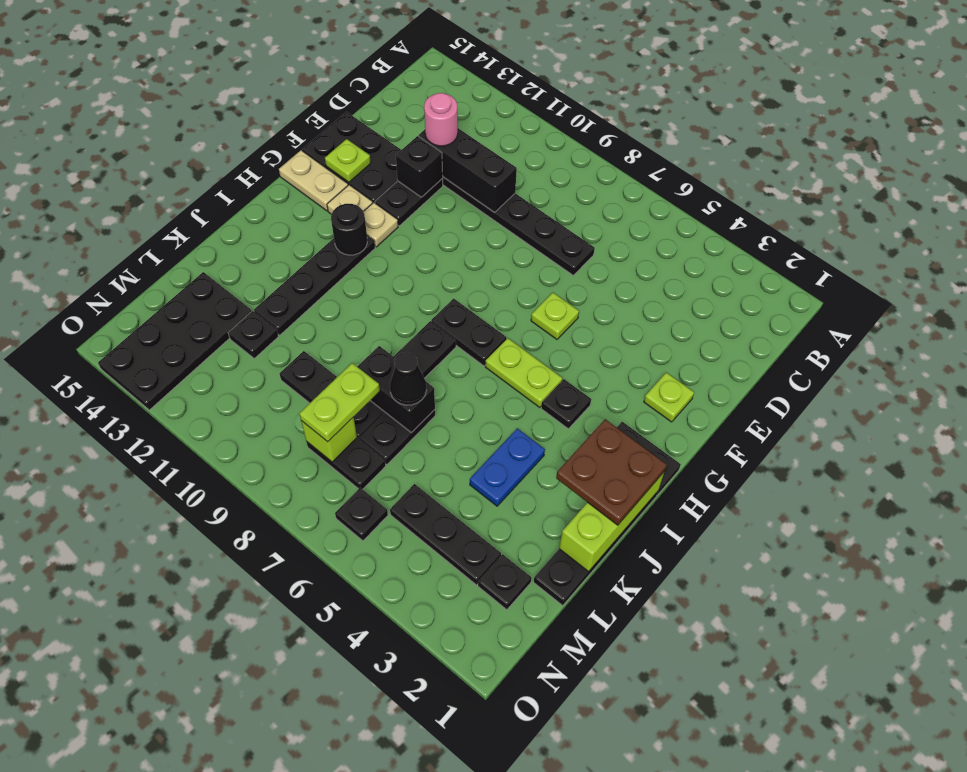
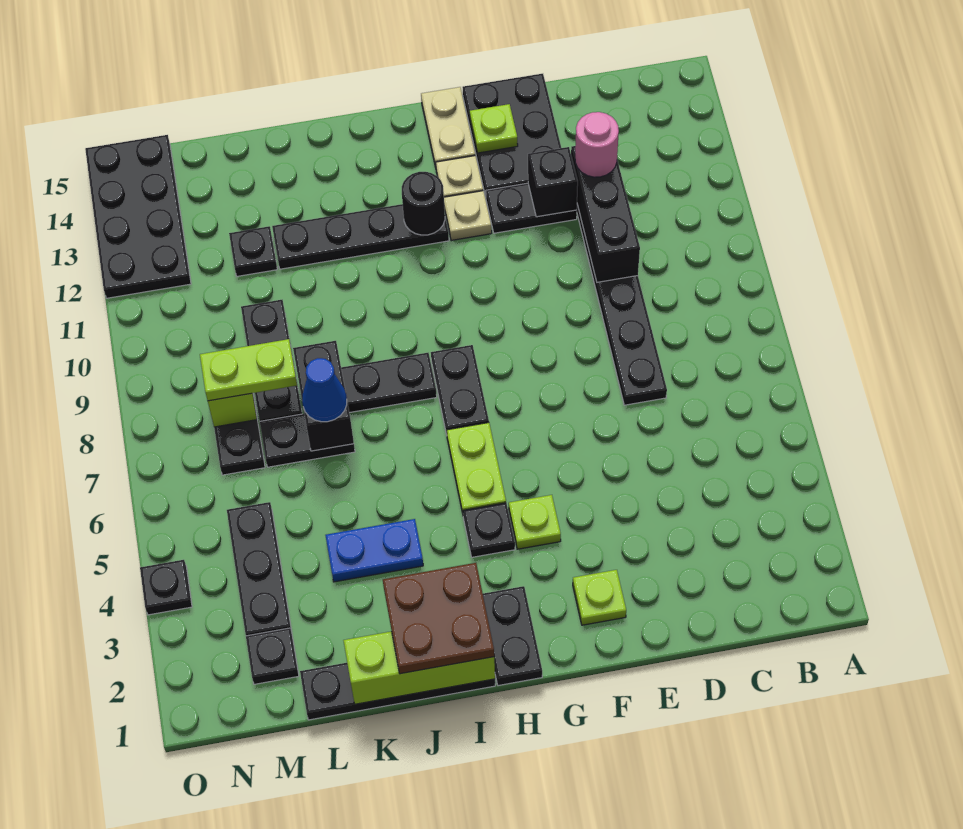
lime 1x1 plate [531,293,579,339] -> lime 1x1 plate moved to [509,495,561,549]
black 1x1 cone [390,352,427,405] -> blue 1x1 cone [302,358,347,422]
black 2x4 plate [98,272,252,410] -> black 2x4 plate turned to [85,135,191,298]
black 1x1 plate [335,488,388,541] -> black 1x1 plate moved to [140,560,192,615]

